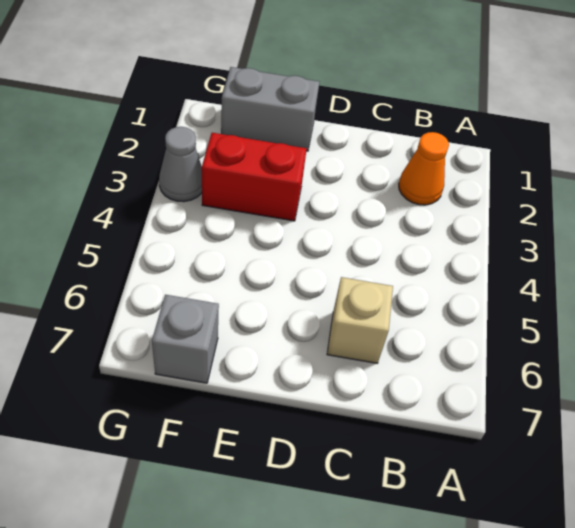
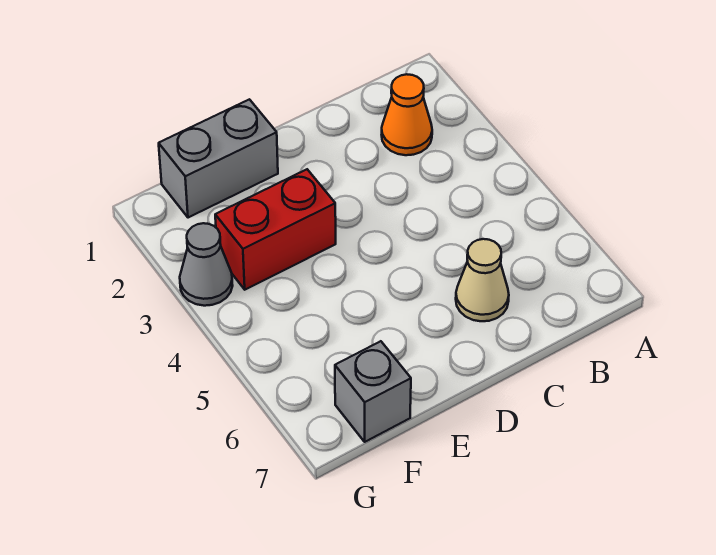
tan 1x1 brick [327,277,393,363] -> tan 1x1 cone [456,239,509,321]

